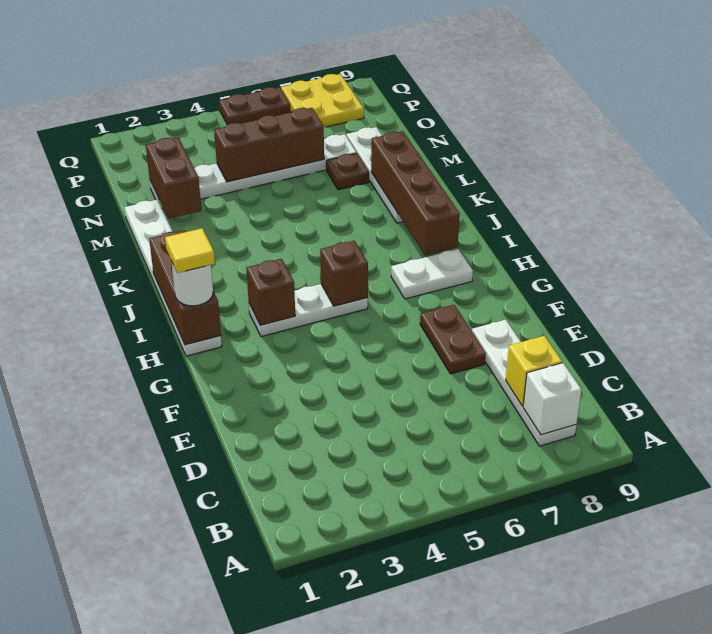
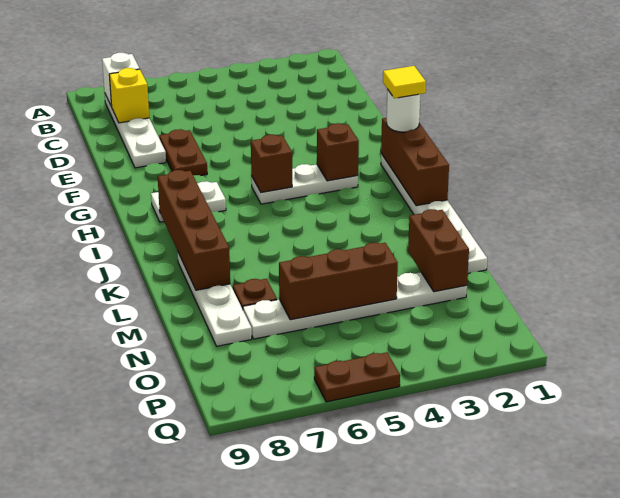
yellow 2x2 plate [281,74,364,127] -> none

